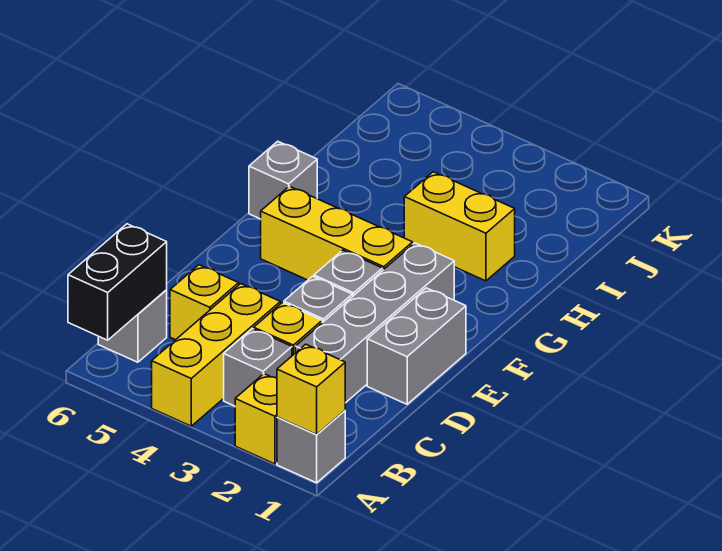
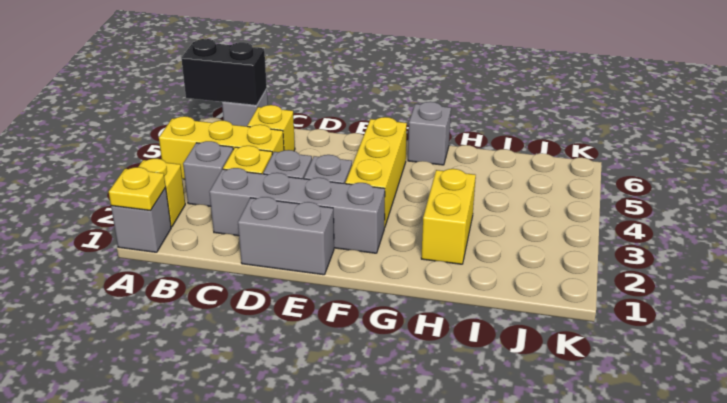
yellow 1x1 brick [277,344,345,435] -> yellow 1x1 plate [109,167,166,211]

